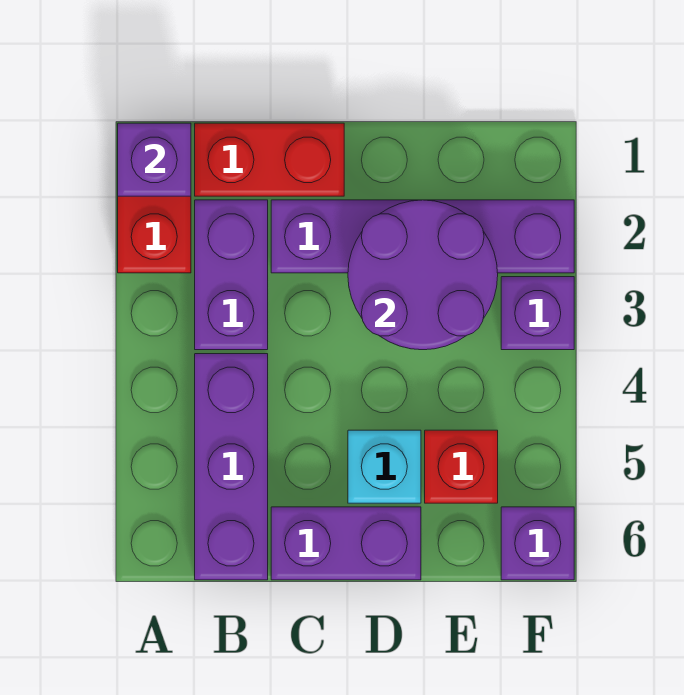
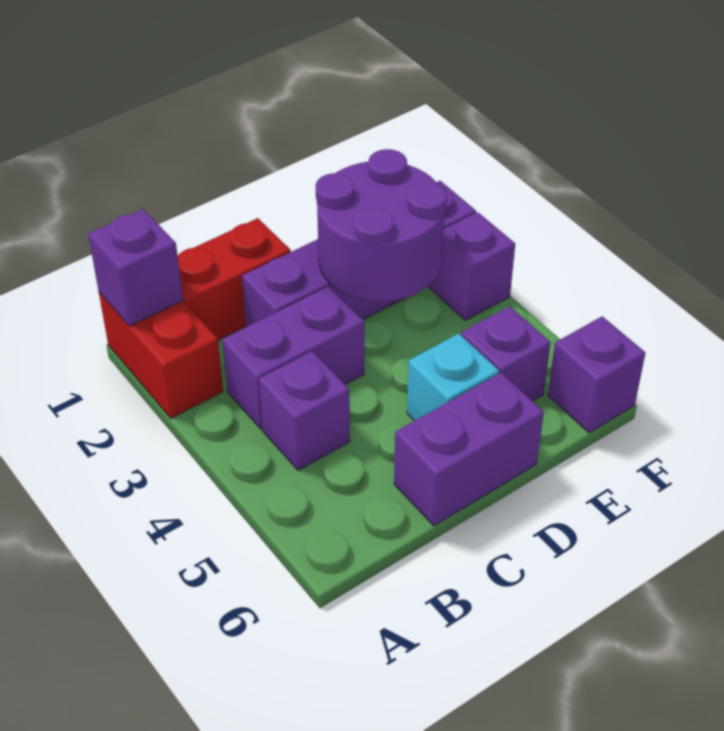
purple 1x2 brick [195,200,268,350] -> purple 1x2 brick turned to [222,286,364,429]
purple 1x3 brick [195,354,268,580] -> purple 1x1 brick [259,351,350,470]
red 1x1 brick [425,430,498,503] -> purple 1x1 brick [461,306,550,401]

